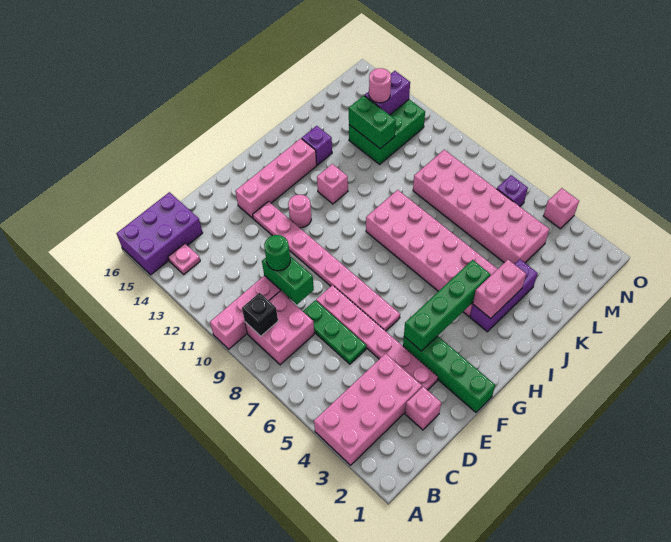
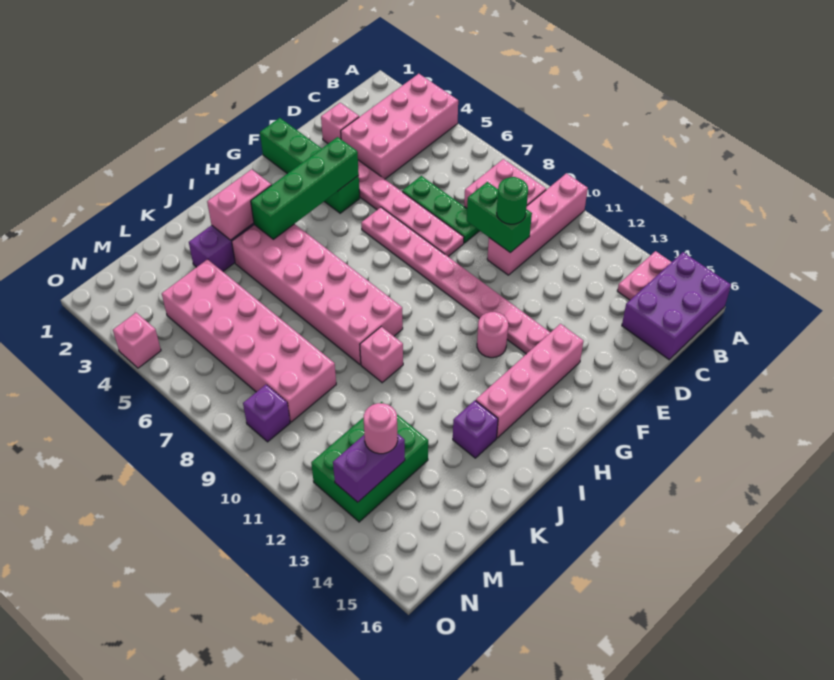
black 1x1 brick [242,293,278,336] -> none
pink 1x1 plate [168,243,200,274] -> pink 1x2 plate [617,251,671,300]
pink 1x1 brick [317,164,348,204] -> pink 1x1 brick moved to [360,327,403,383]
green 1x2 brick [349,96,396,149] -> none
purple 1x1 brick [497,175,528,206] -> purple 1x1 brick moved to [243,385,290,442]

